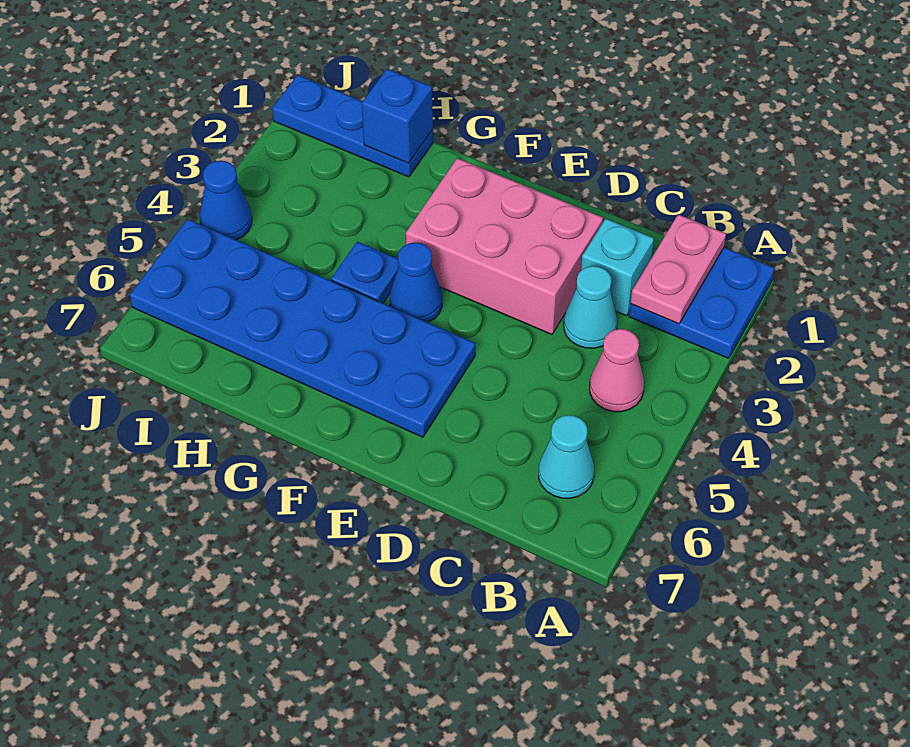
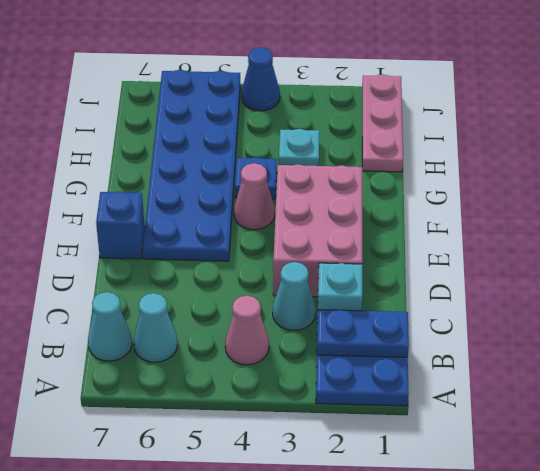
pink 1x2 plate [631,214,726,324] -> blue 1x2 plate [317,310,409,357]
none -> cyan 1x1 cone [88,292,132,361]
blue 1x1 cone [390,242,442,322] -> pink 1x1 cone [234,163,275,230]
blue 1x3 plate [272,75,433,177] -> pink 1x3 plate [362,74,403,172]
blue 1x1 brick [362,69,433,163] -> blue 1x1 brick moved to [96,192,145,259]
none -> cyan 1x1 plate [279,129,319,166]

